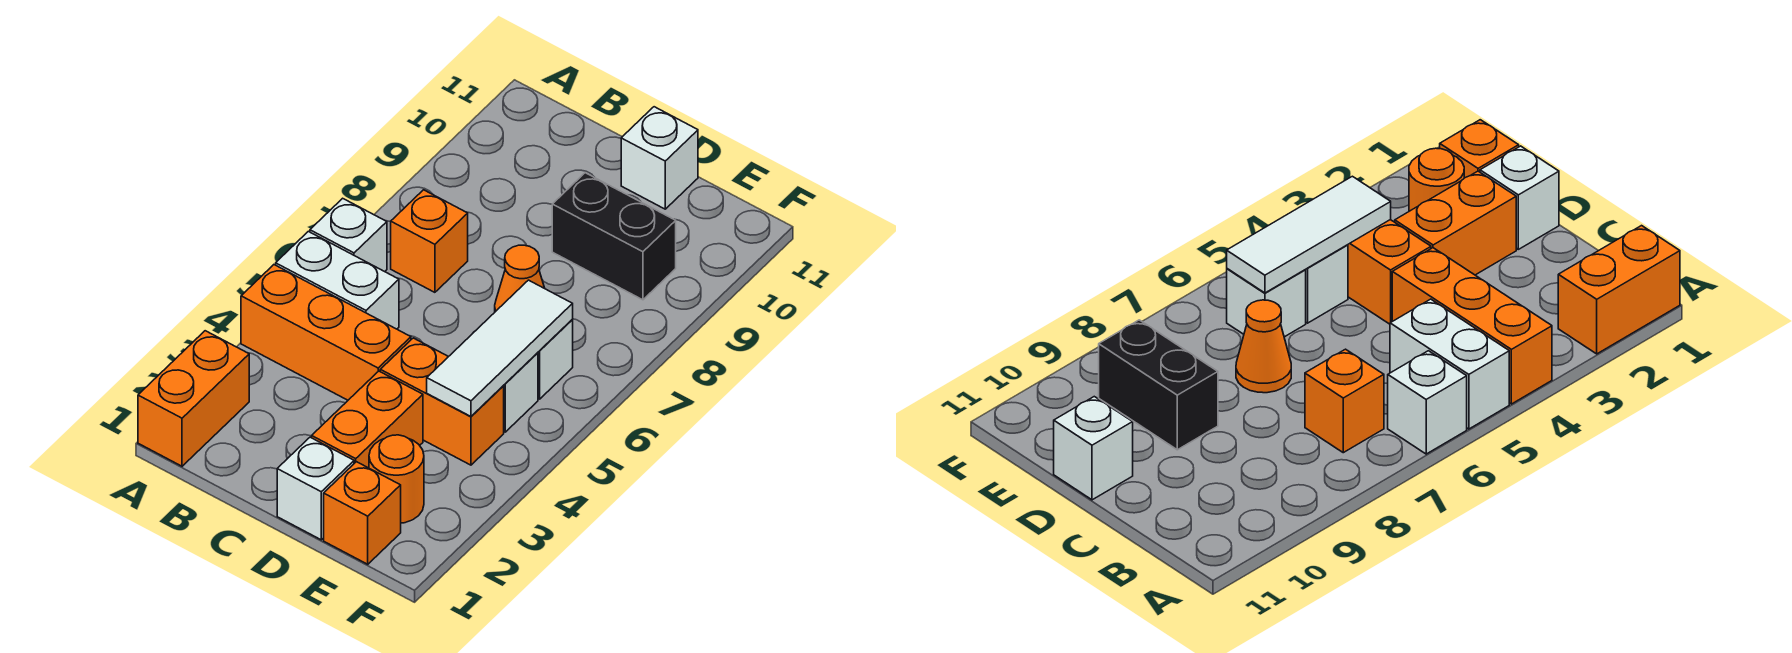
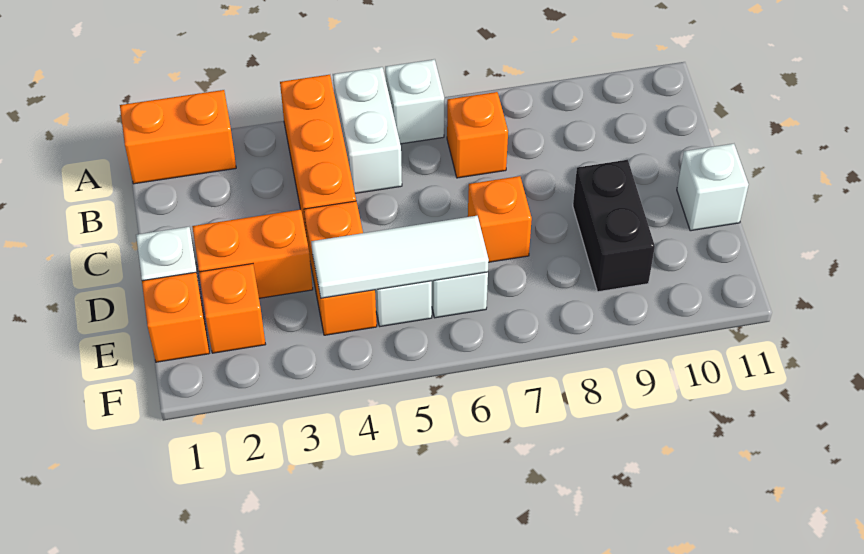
orange 1x1 cone [495,245,544,312] -> orange 1x1 brick [468,176,532,262]
orange 1x1 round brick [369,435,424,523] -> orange 1x1 brick [199,264,266,353]

